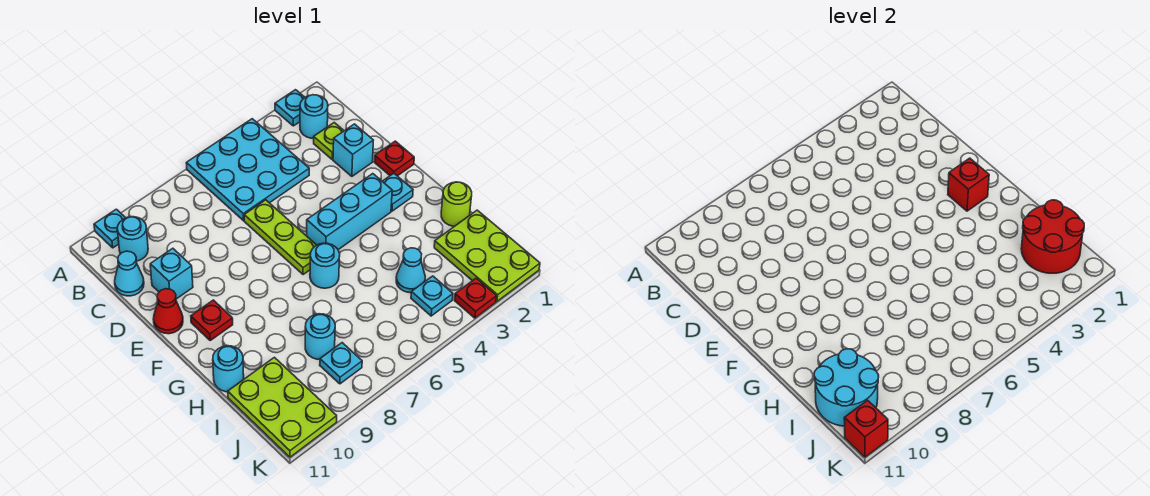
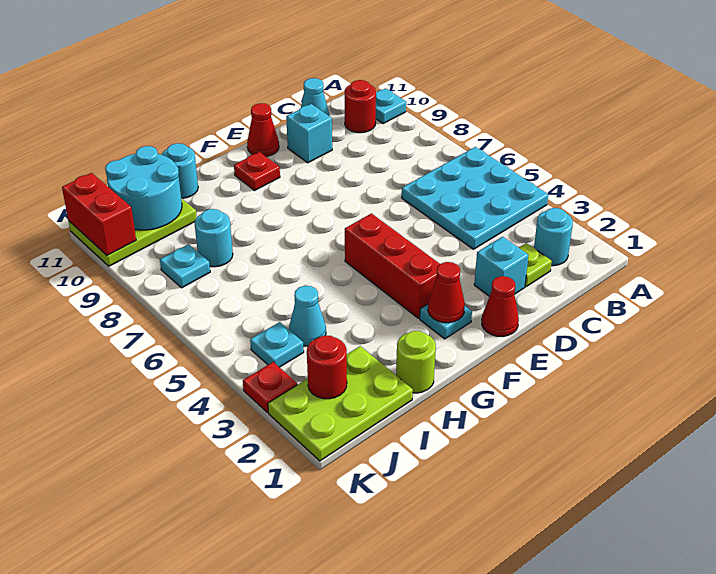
cyan 1x1 plate [275,90,305,126] -> none
cyan 1x1 round brick [117,217,148,261] -> red 1x1 round brick [345,80,376,133]
lime 1x3 plate [244,200,316,275] -> none
red 1x1 plate [374,141,414,176] -> red 1x1 cone [482,276,519,337]
red 1x1 brick [948,158,989,211] -> red 1x1 cone [428,262,465,323]
cyan 1x3 brick [307,174,392,250] -> red 1x3 brick [345,213,440,318]
cyan 1x1 round brick [310,243,340,288] -> none
red 2x2 round brick [1021,200,1084,273] -> red 1x1 round brick [307,335,347,399]
red 1x1 brick [844,400,888,457] -> red 1x2 brick [62,173,136,255]

